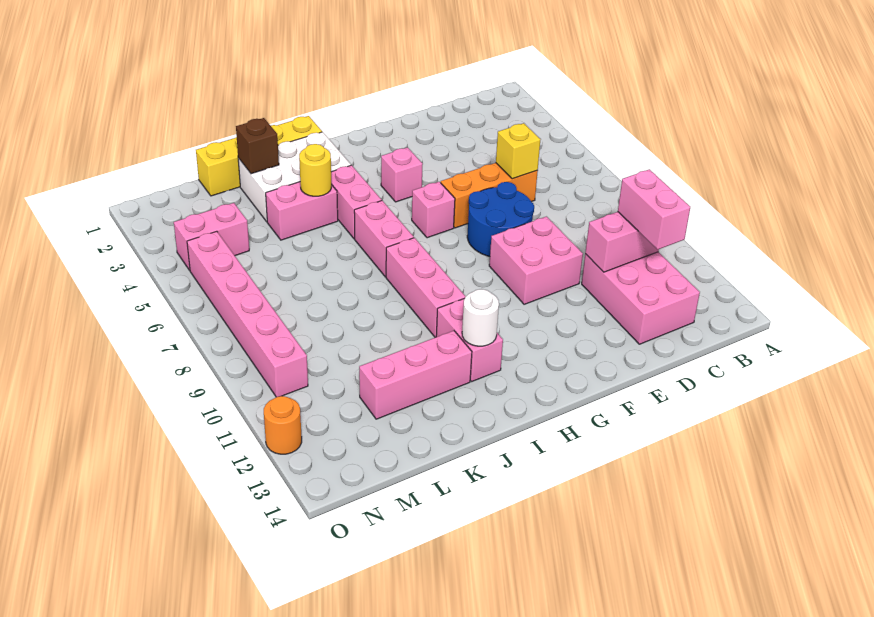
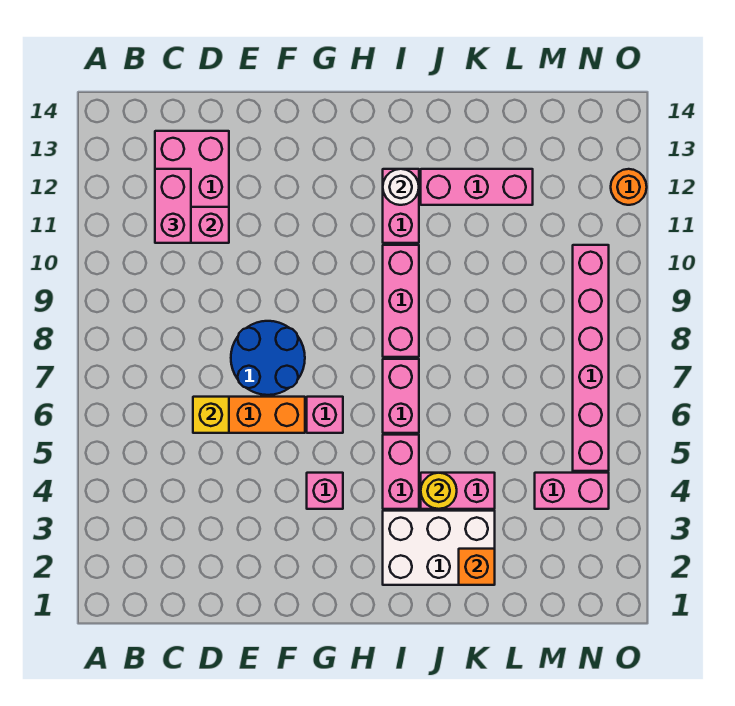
pink 2x2 brick [489,217,583,304] -> none
yellow 1x4 brick [196,116,322,196] -> none
brown 1x1 brick [236,118,279,174] -> orange 1x1 brick [459,549,495,585]

